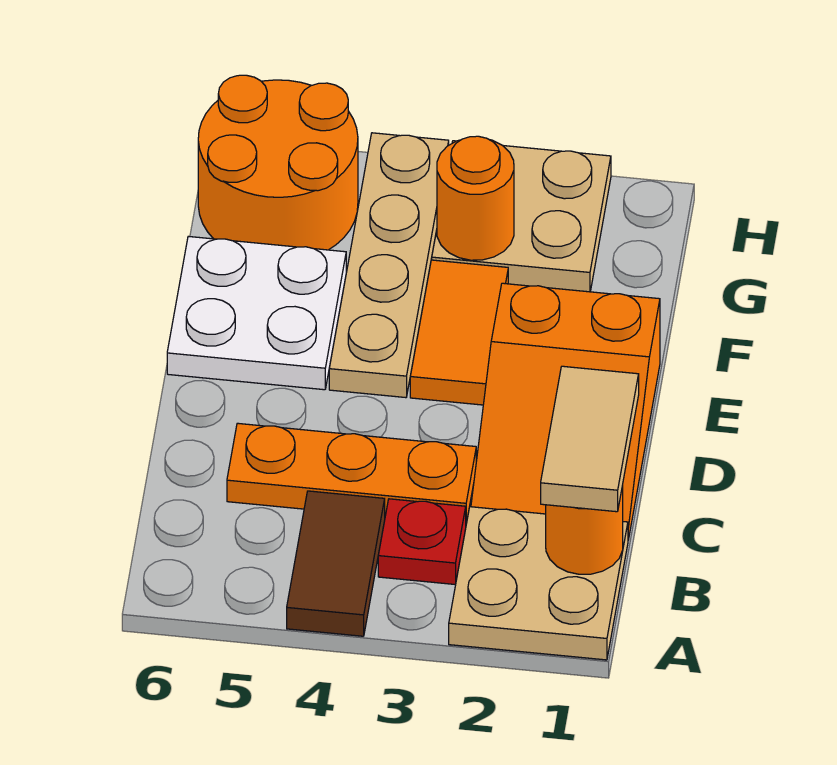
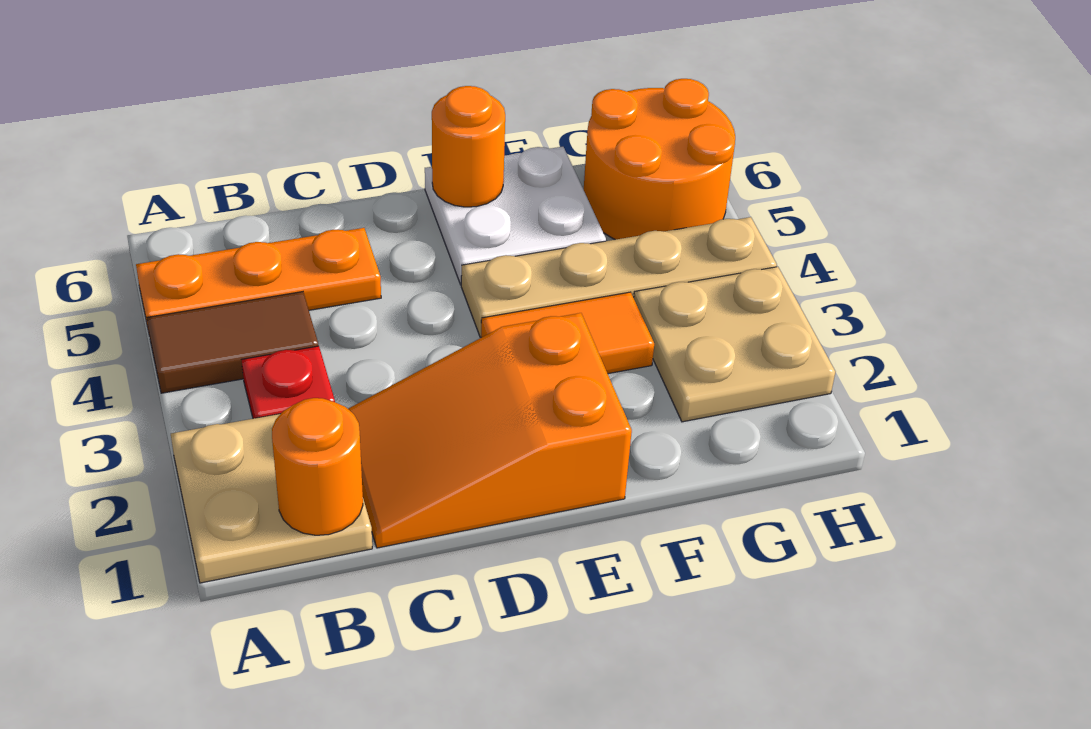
tan 1x2 tile [541,366,639,512] -> none
orange 1x3 plate [227,423,476,523] -> orange 1x3 plate turned to [136,228,381,331]
orange 1x1 round brick [437,136,514,260] -> orange 1x1 round brick moved to [432,86,505,207]

